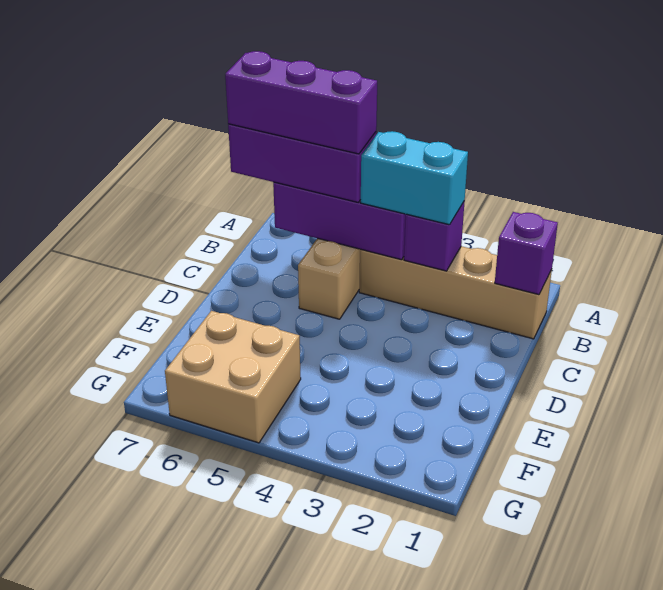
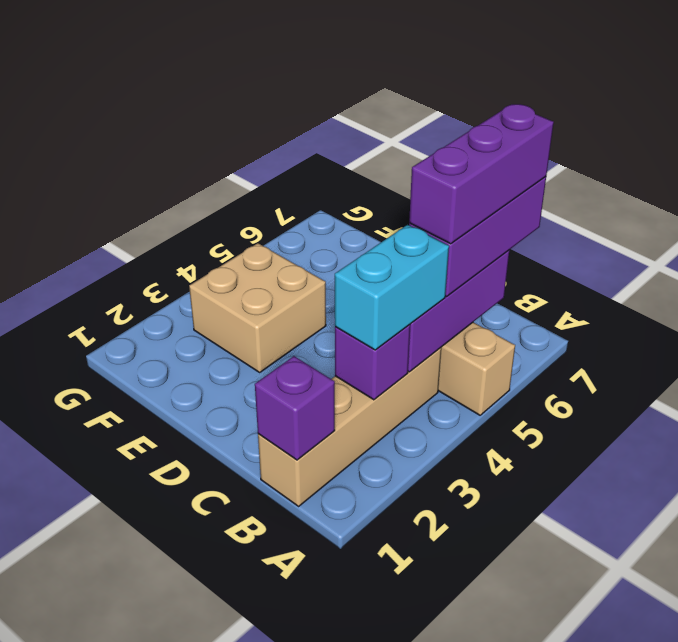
tan 2x2 brick [165,311,301,443] -> tan 2x2 brick moved to [189,243,326,372]

